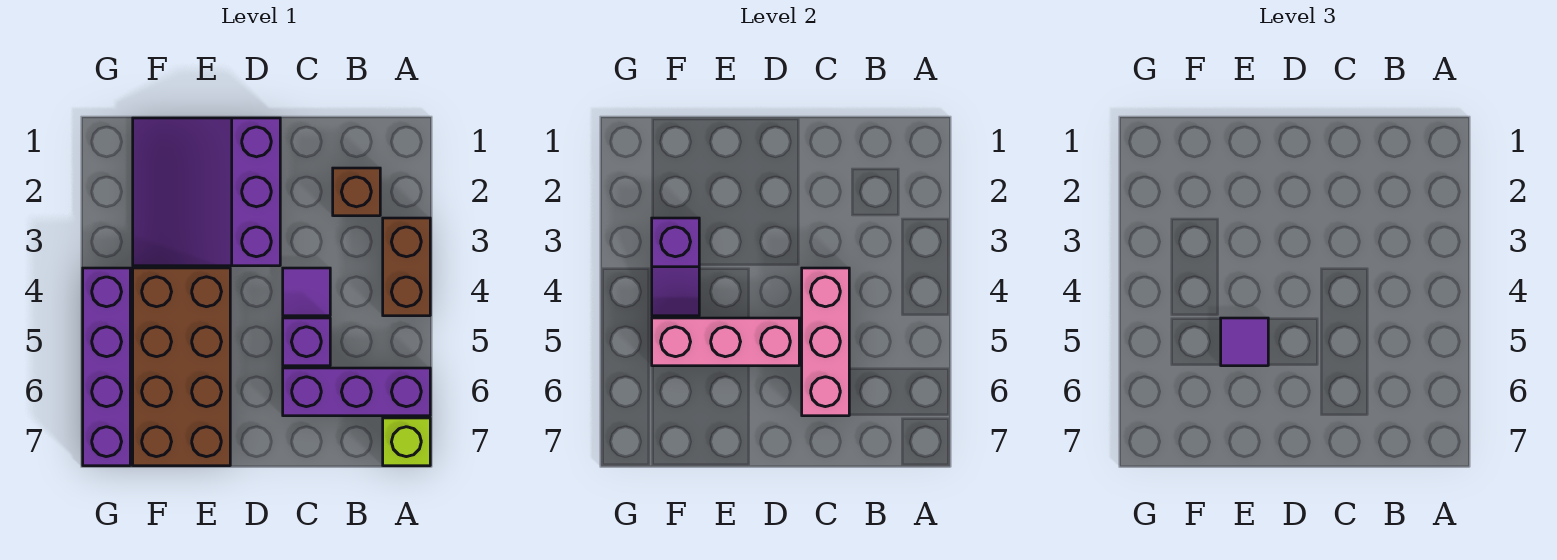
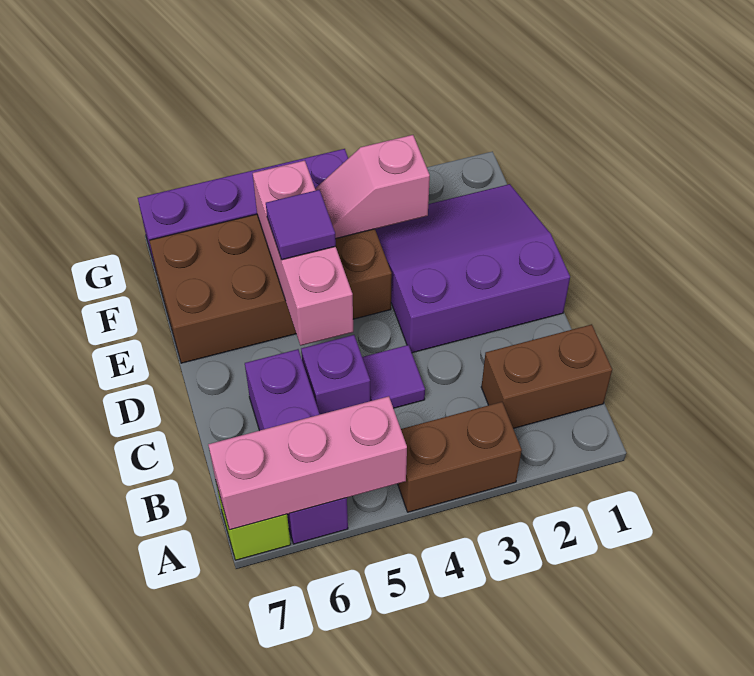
brown 1x1 brick [333,168,380,216] -> brown 1x2 brick [481,324,612,428]
pink 1x3 brick [802,268,849,416] -> pink 1x3 brick moved to [208,396,407,530]
purple 1x2 slope [652,218,699,316] -> pink 1x2 slope [315,135,430,239]

